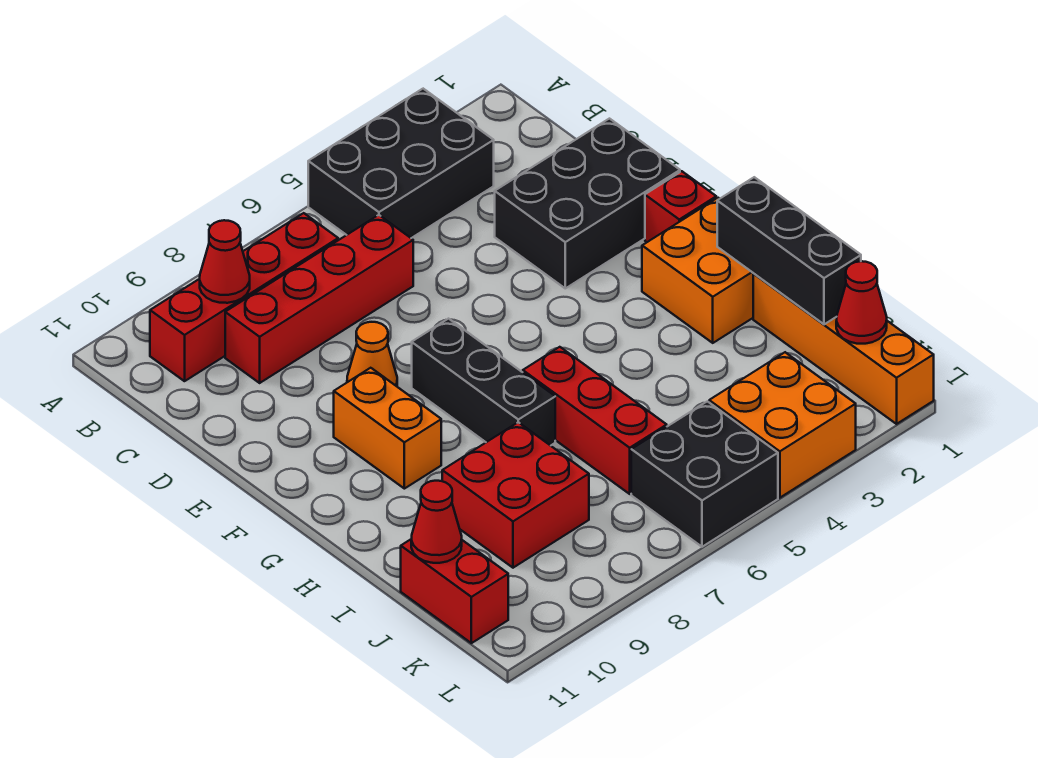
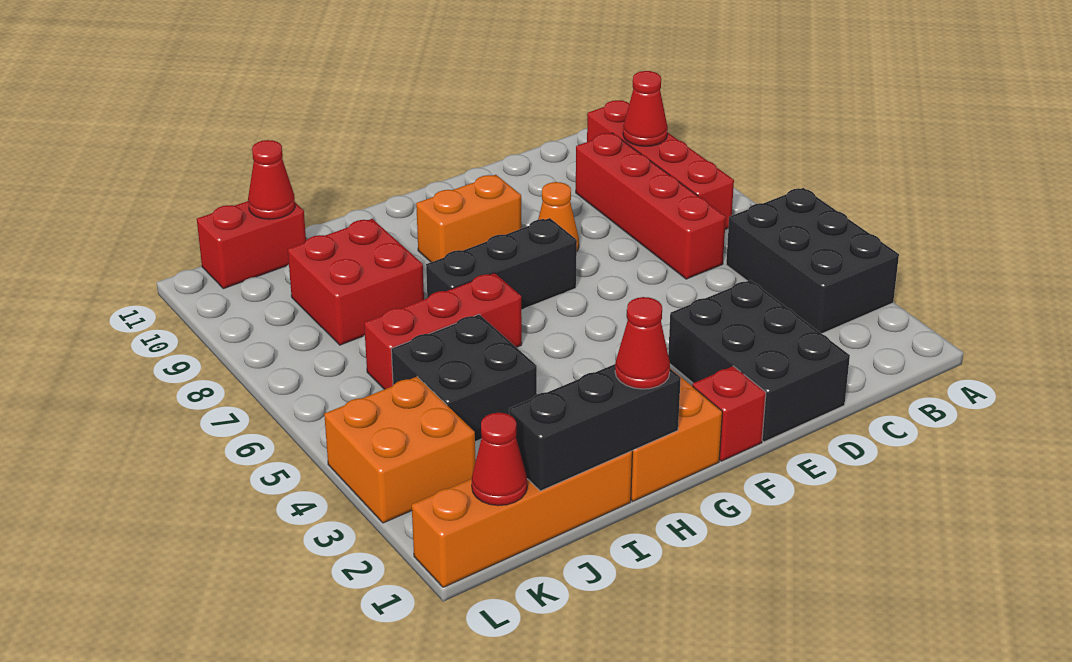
none -> red 1x1 cone [615,297,670,389]
black 2x2 brick [631,401,778,547] -> black 2x2 brick moved to [391,314,537,442]

